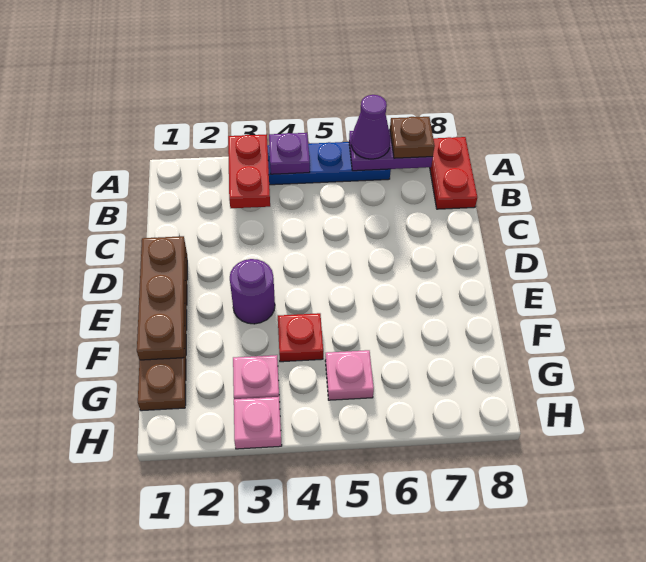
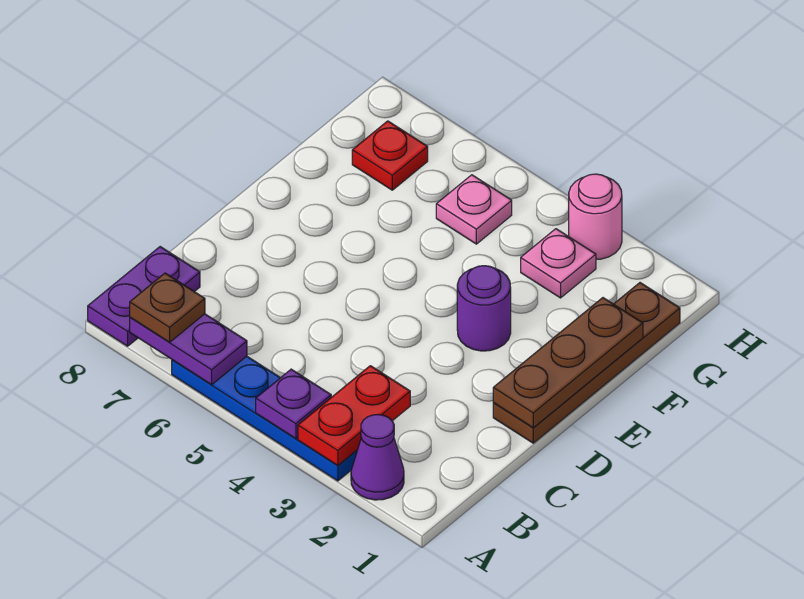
purple 1x1 cone [351,95,390,159] -> purple 1x1 cone moved to [351,414,404,500]
red 1x2 plate [430,137,477,209] -> purple 1x2 plate [88,247,200,346]
red 1x1 plate [278,313,323,362] -> red 1x1 plate moved to [352,121,428,190]
pink 1x1 plate [234,397,282,449] -> pink 1x1 round brick [569,174,622,259]

